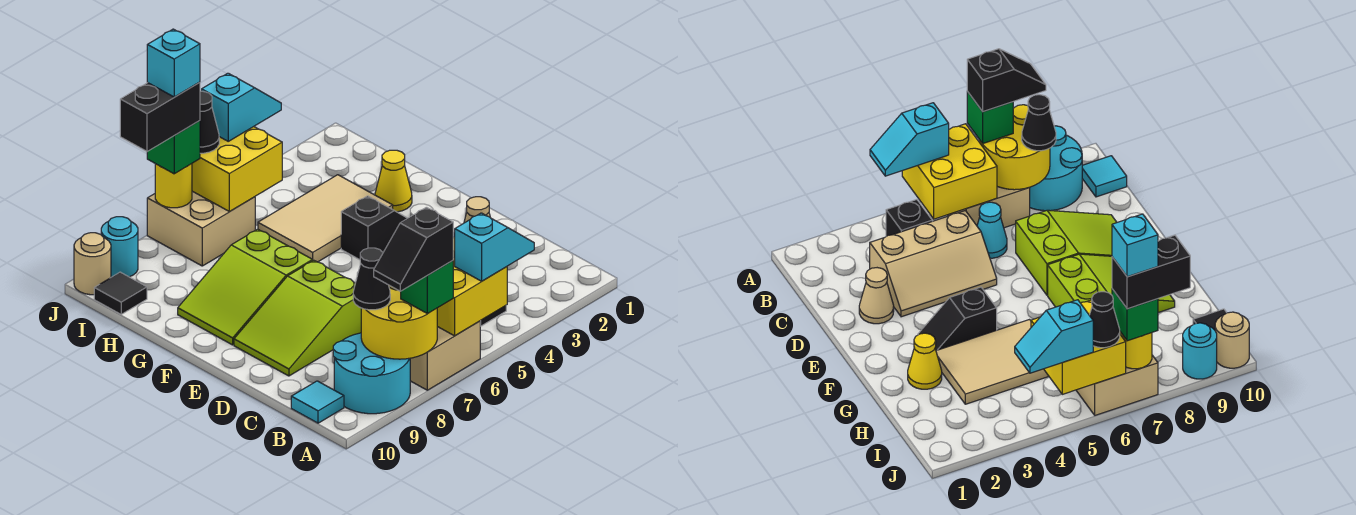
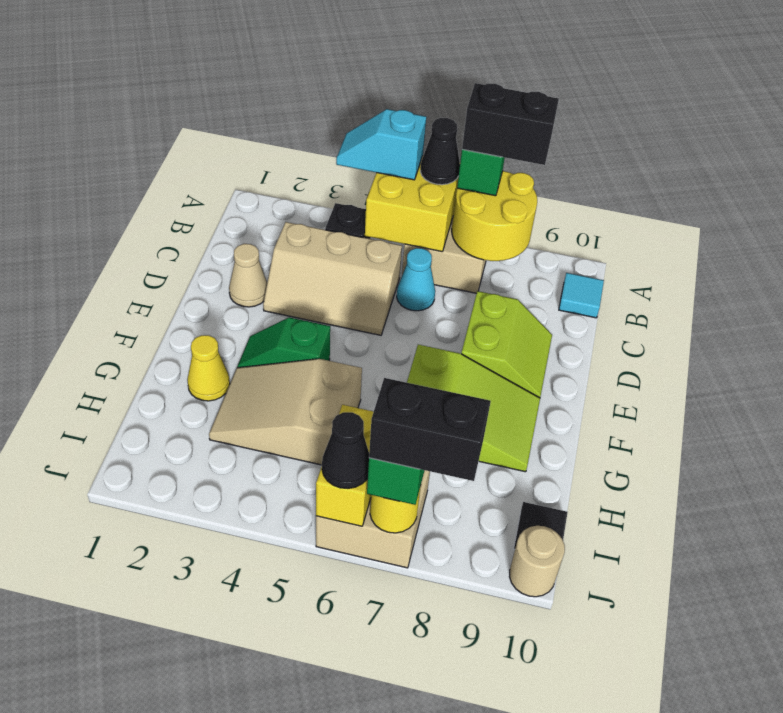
black 1x2 slope [374,207,453,291] -> black 1x2 brick [462,83,559,165]
cyan 2x2 round brick [333,333,410,414] -> none
black 1x1 cone [353,248,390,310] -> black 1x1 cone moved to [420,118,460,185]
lime 2x3 slope [234,260,361,376] -> lime 2x2 slope [461,291,552,398]
black 1x2 slope [341,196,408,260] -> green 1x2 slope [237,317,330,368]
tan 2x3 tile [258,175,393,262] -> tan 2x3 slope [209,359,362,465]
yellow 2x2 brick [192,127,282,211] -> yellow 1x2 brick [316,405,374,526]
cyan 1x2 slope [202,73,281,141] -> none
cyan 1x1 brick [147,29,200,97] -> none
cyan 1x1 round brick [101,217,138,277] -> none

